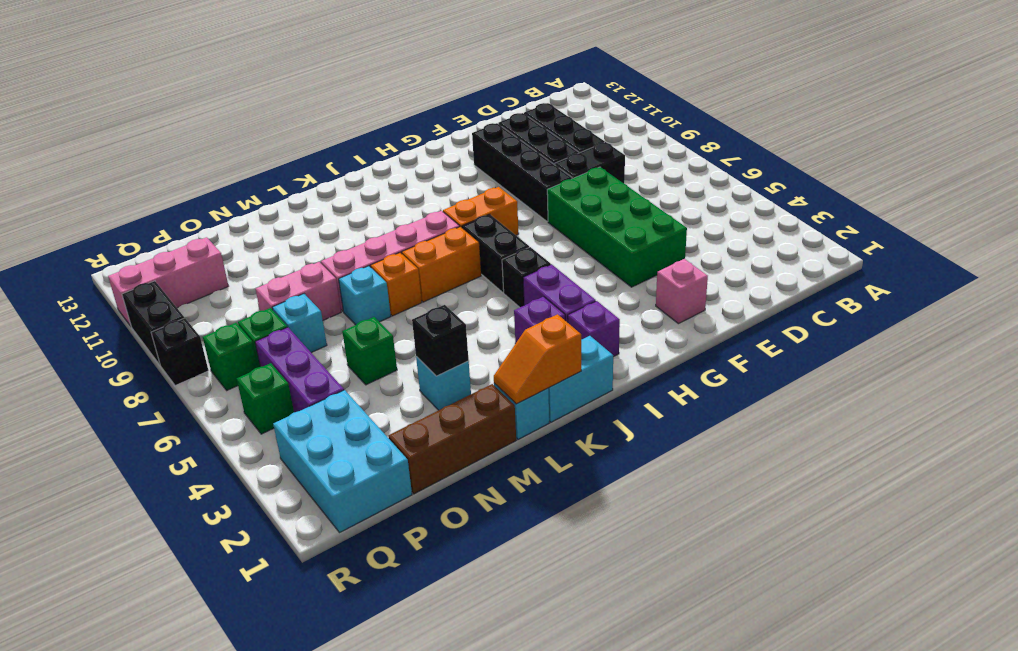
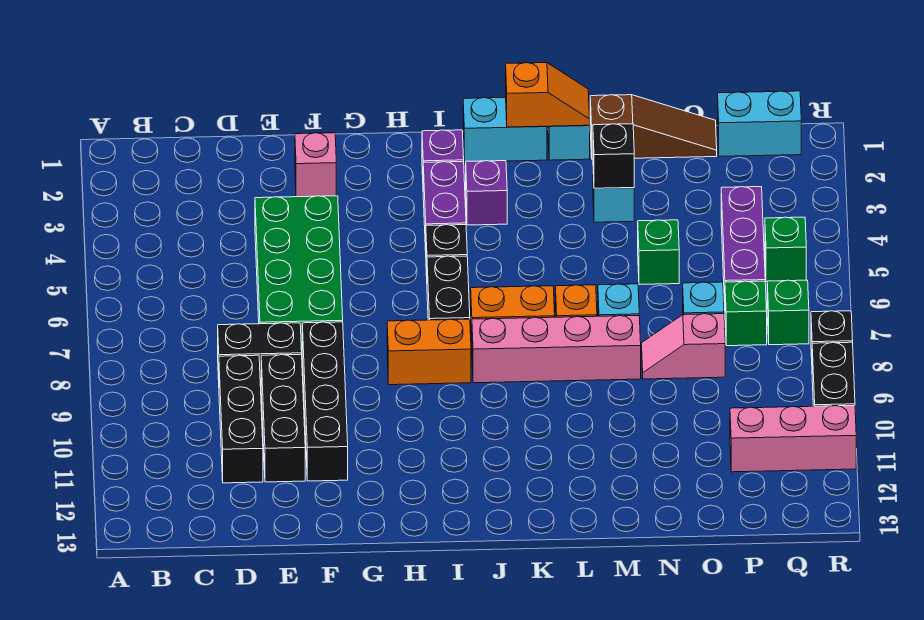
brown 1x3 brick [388,384,516,494] -> brown 1x3 slope [590,95,717,159]
pink 1x2 brick [256,262,341,320] -> pink 1x2 slope [641,314,725,379]
cyan 2x3 brick [273,390,412,533] -> cyan 1x2 brick [718,91,801,157]

